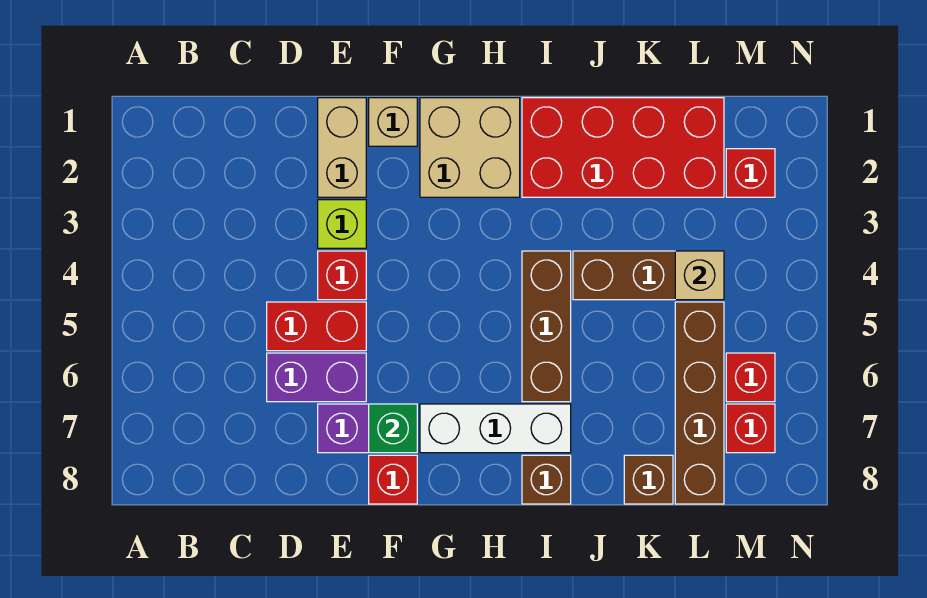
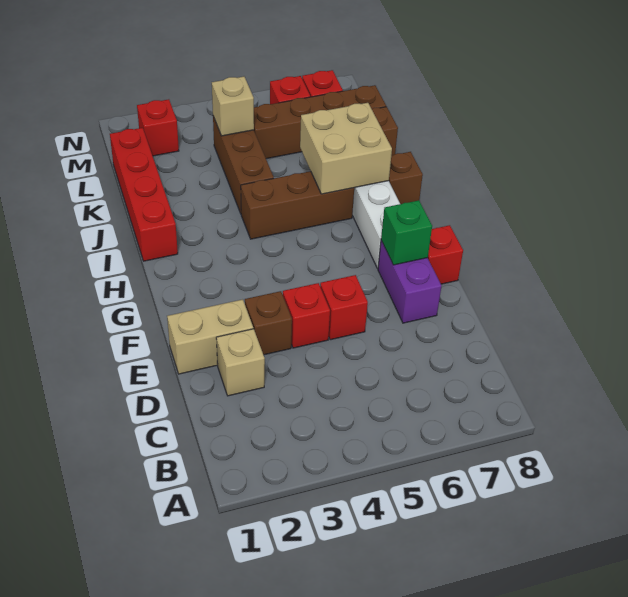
red 1x2 brick [267,302,366,351] -> red 1x1 brick [320,275,368,340]
purple 1x2 brick [267,353,366,402] -> none
lime 1x1 brick [318,200,366,248] -> brown 1x1 brick [245,291,292,355]
tan 1x1 brick [369,98,417,146] -> tan 1x1 brick moved to [216,329,265,396]
tan 2x2 brick [420,98,520,197] -> tan 2x2 brick moved to [300,103,392,194]
red 2x4 brick [522,98,724,197] -> red 1x4 brick [110,128,178,261]

